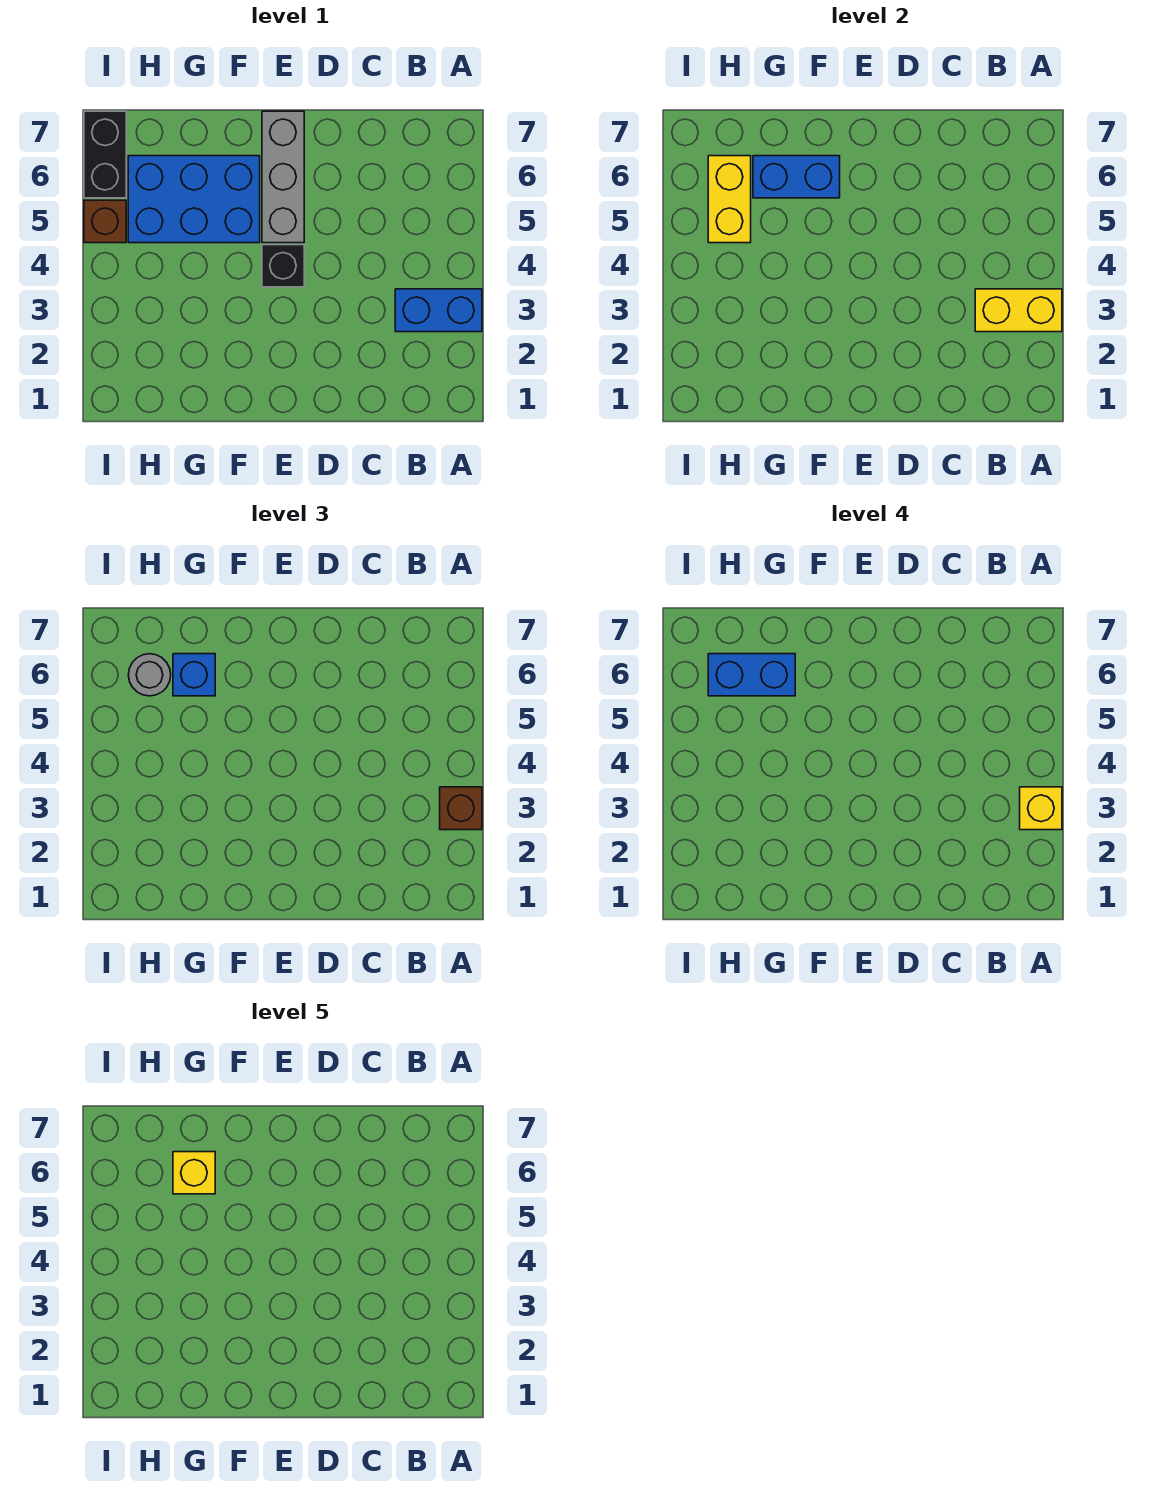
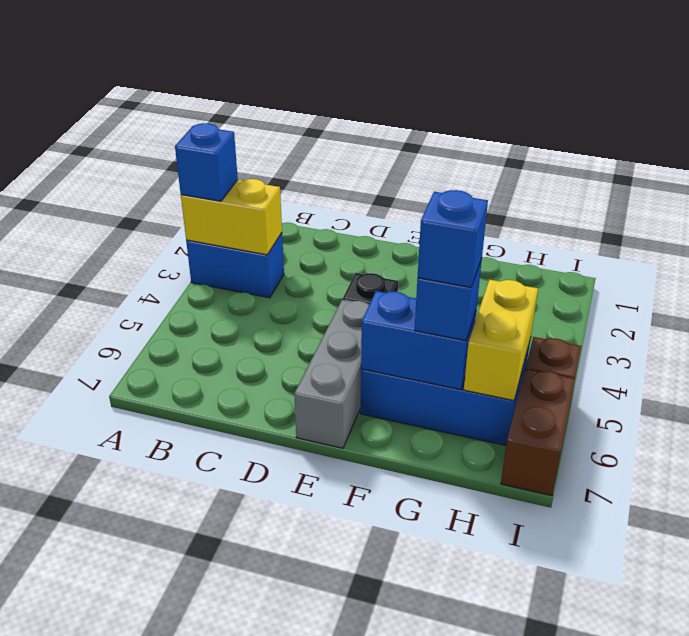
brown 1x1 brick [440,787,482,830] -> blue 1x1 brick [175,123,238,201]
yellow 1x1 brick [1020,787,1062,830] -> none
blue 1x2 brick [708,654,795,696] -> blue 1x1 brick [418,190,488,287]
yellow 1x1 brick [173,1152,215,1194] -> none
grey 1x1 round brick [128,654,171,696] -> none
black 1x2 brick [84,111,126,198] -> brown 1x2 brick [501,369,575,496]

